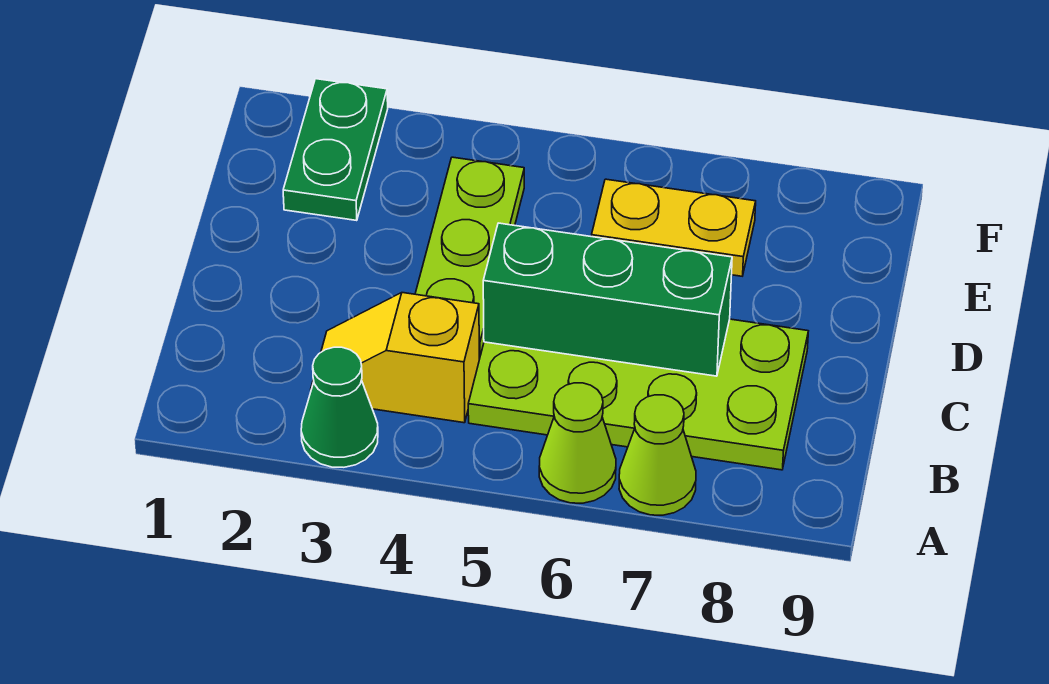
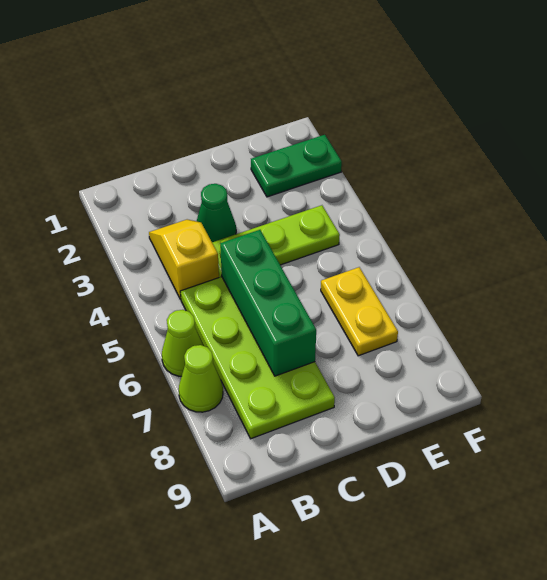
green 1x1 cone [301,347,378,467] -> green 1x1 cone moved to [197,184,236,242]

